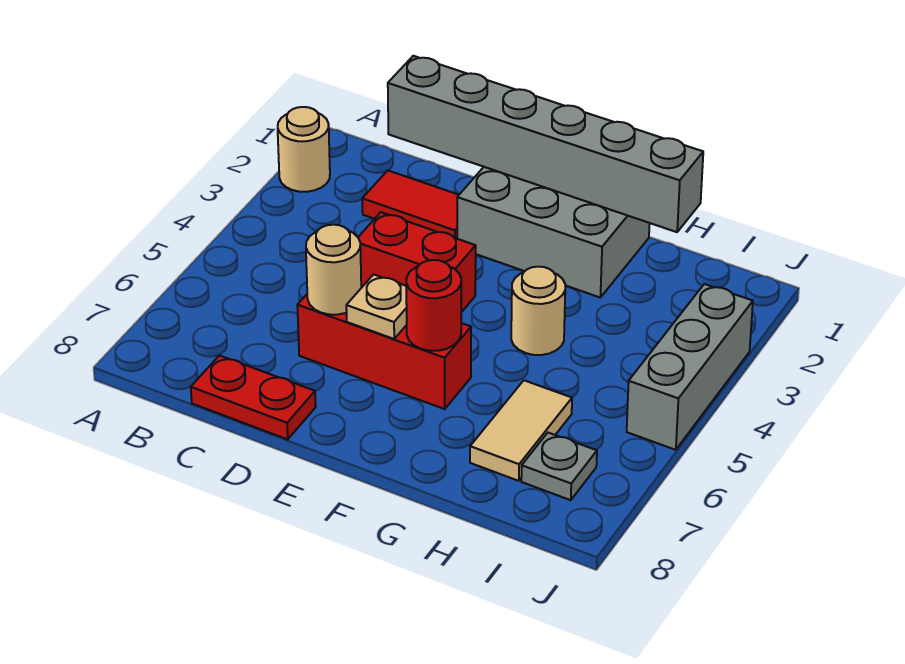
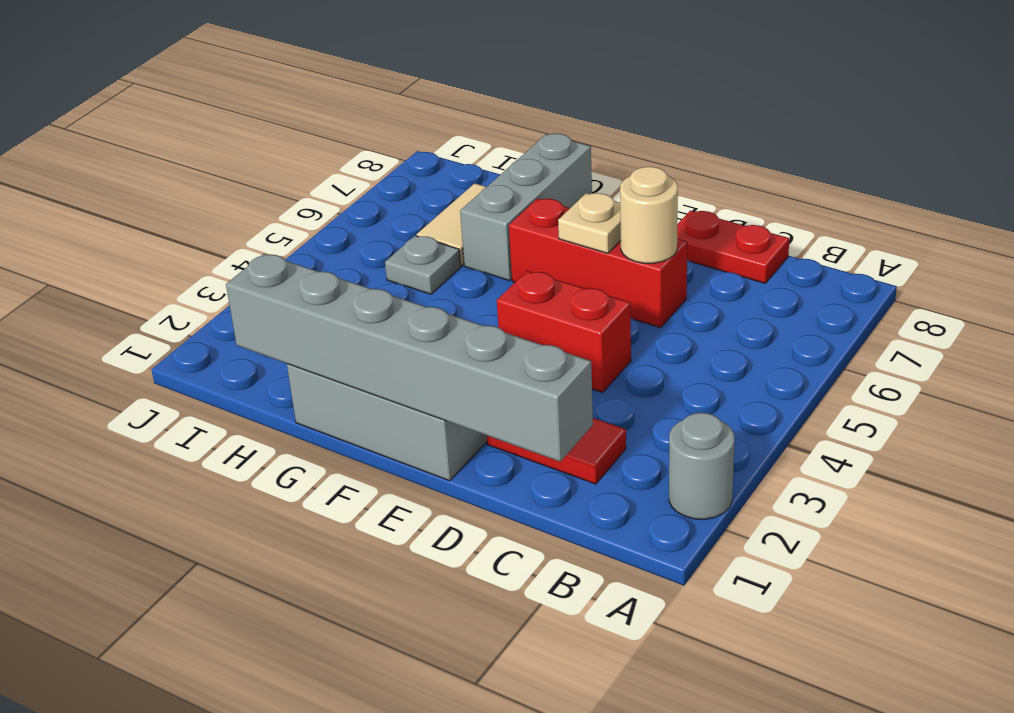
tan 1x1 round brick [278,107,330,192] -> grey 1x1 round brick [669,413,734,519]
red 1x1 round brick [406,260,461,351] -> none
tan 1x1 round brick [511,267,565,355] -> none
grey 1x1 plate [521,433,597,500] -> grey 1x1 plate moved to [385,236,461,294]
grey 1x3 brick [627,284,753,450] -> grey 1x3 brick moved to [460,133,592,281]

